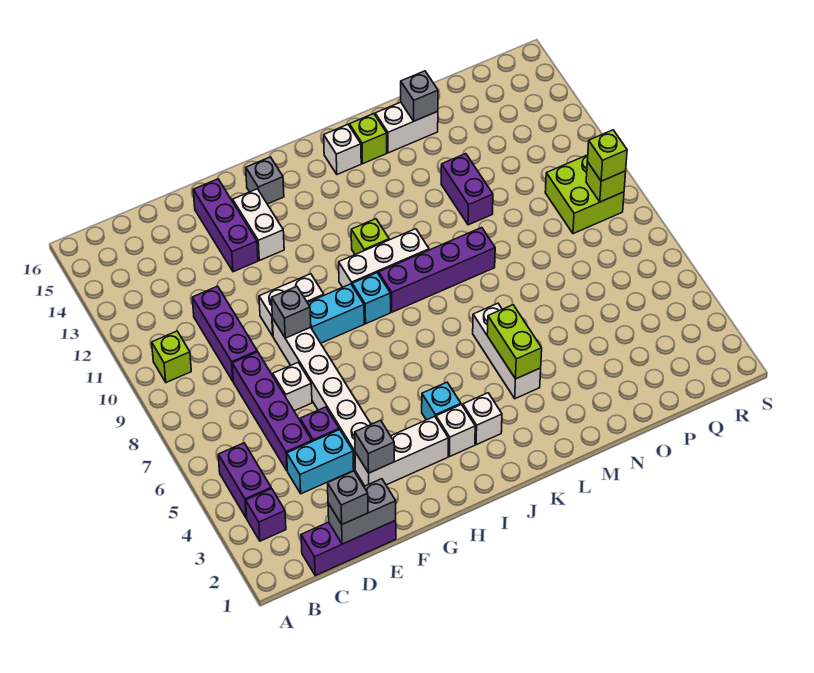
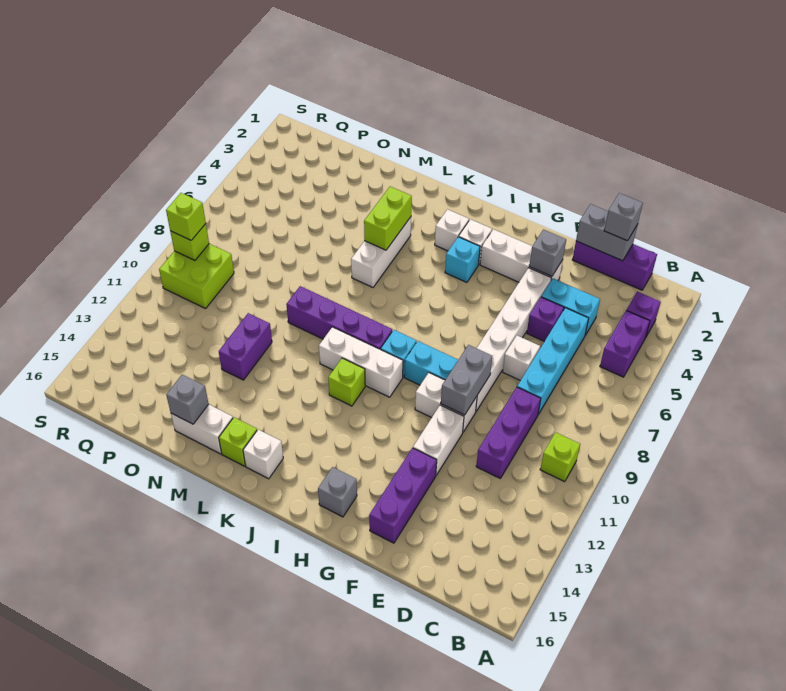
purple 1x4 brick [232,352,312,471] -> cyan 1x4 brick [517,308,589,414]
grey 1x1 brick [272,286,311,338] -> grey 1x2 brick [441,345,492,415]
white 1x2 brick [233,189,284,261] -> white 1x2 brick moved to [413,405,464,475]

